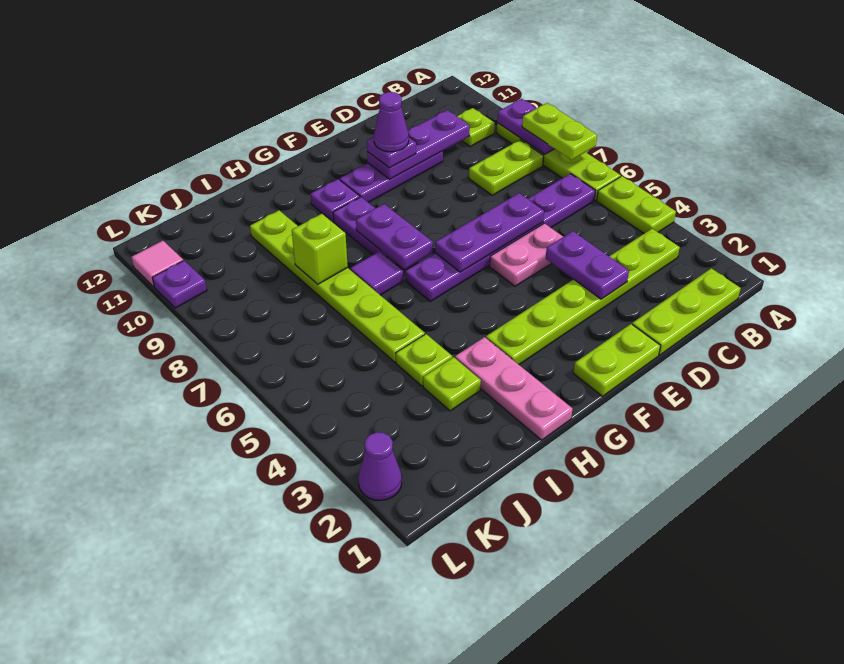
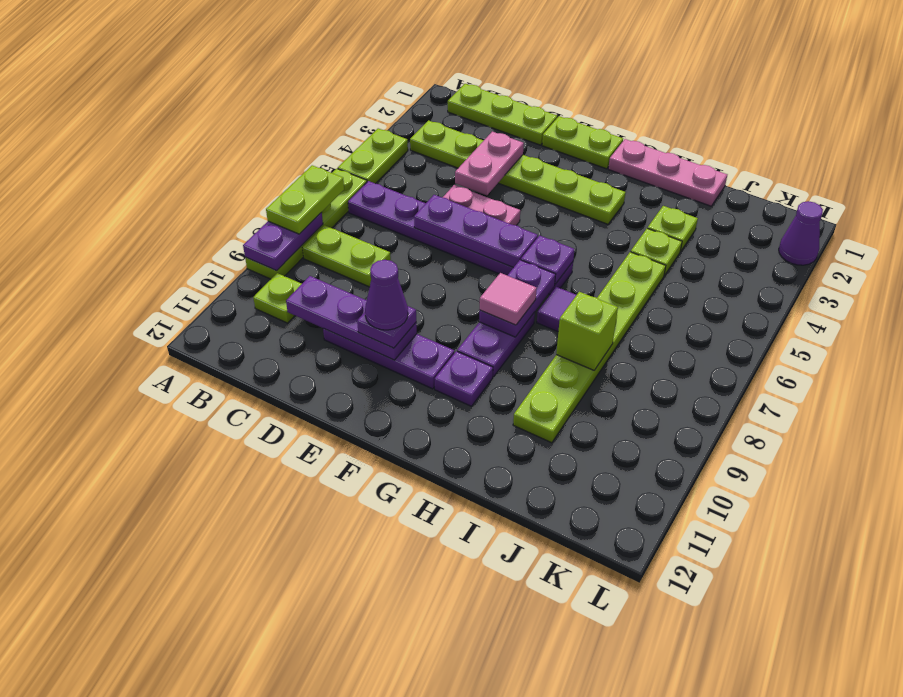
purple 1x2 plate [546,231,629,299] -> pink 1x2 plate [455,132,524,195]
pink 1x3 plate [455,337,572,440] -> pink 1x3 plate turned to [608,139,727,206]
purple 1x1 plate [152,261,207,308] -> purple 1x1 plate moved to [521,235,575,284]
pink 1x1 tile [132,241,183,287] -> pink 1x1 tile moved to [479,273,537,325]

